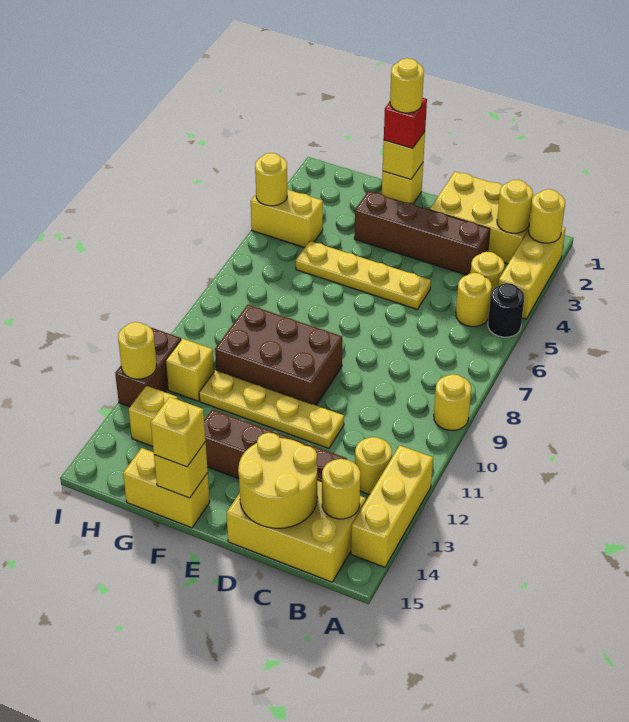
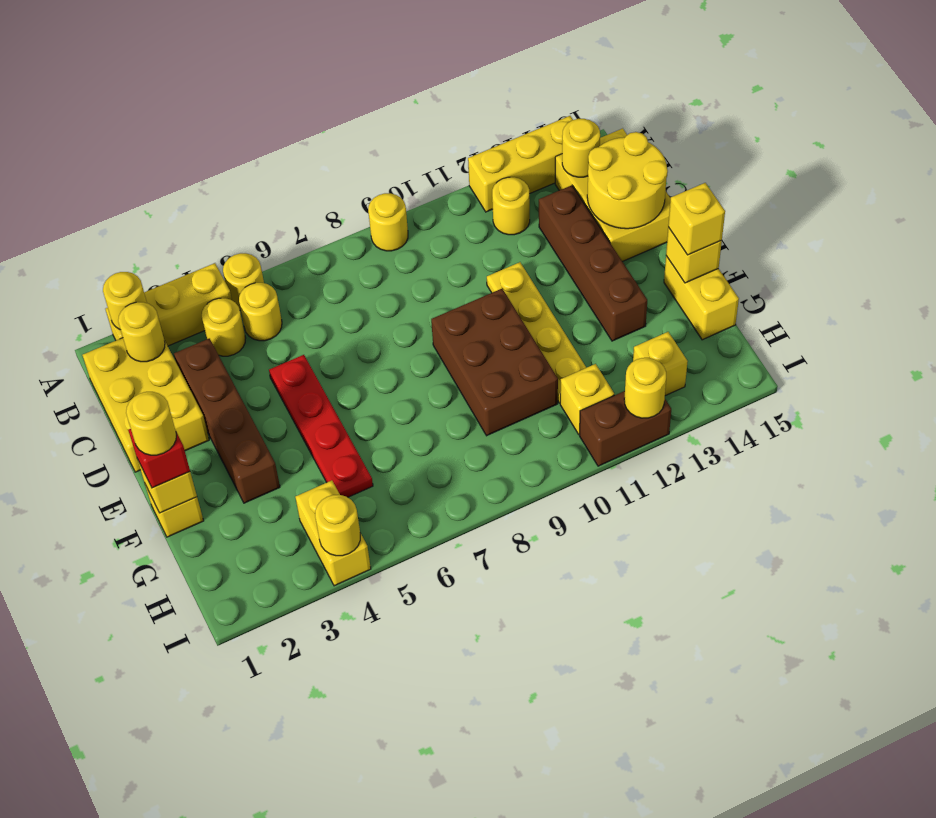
black 1x1 round brick [488,283,525,337] -> yellow 1x1 round brick [223,253,264,310]
yellow 1x4 plate [296,241,431,309] -> red 1x4 plate [269,355,373,497]

